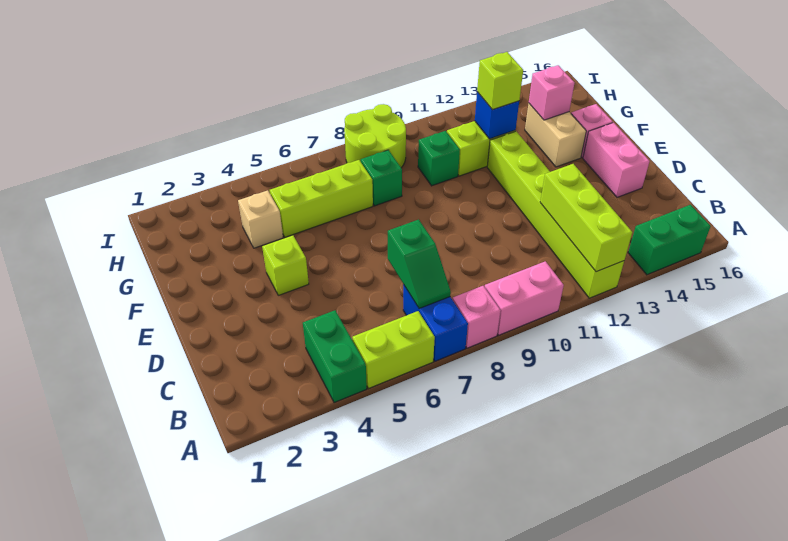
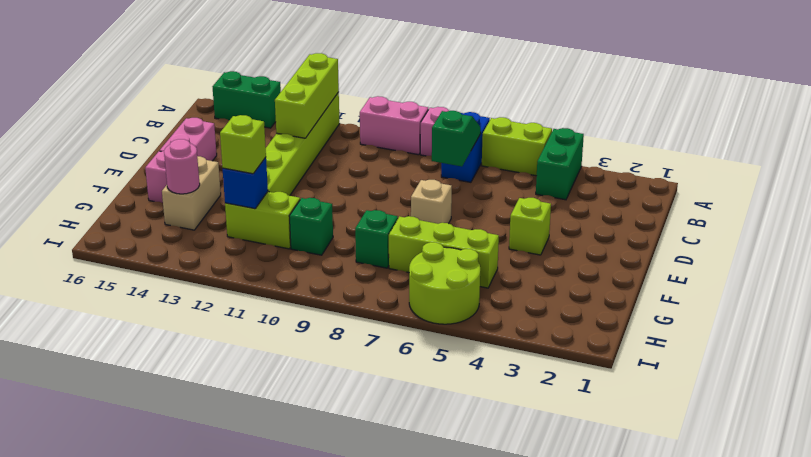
tan 1x1 brick [238,190,283,248] -> tan 1x1 brick moved to [411,180,452,224]
pink 1x1 brick [529,65,574,120] -> pink 1x1 round brick [164,139,200,194]
lime 2x2 round brick [344,104,406,168] -> lime 2x2 round brick moved to [409,242,480,324]

